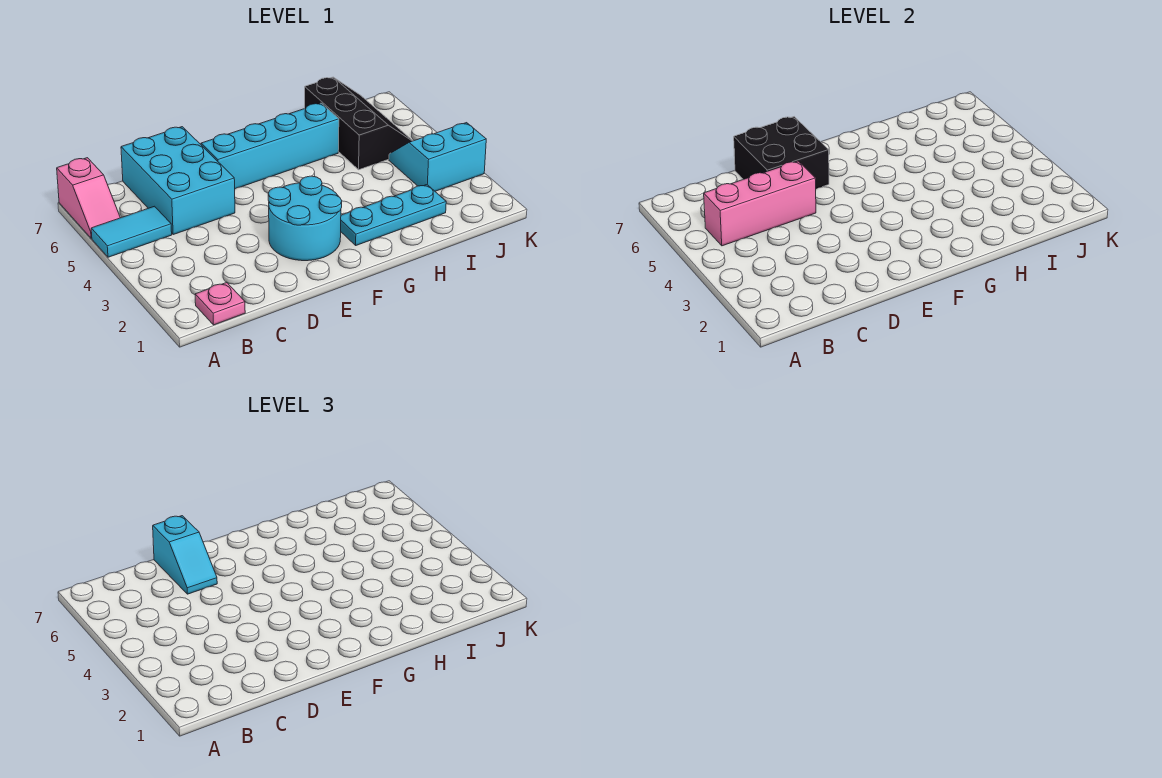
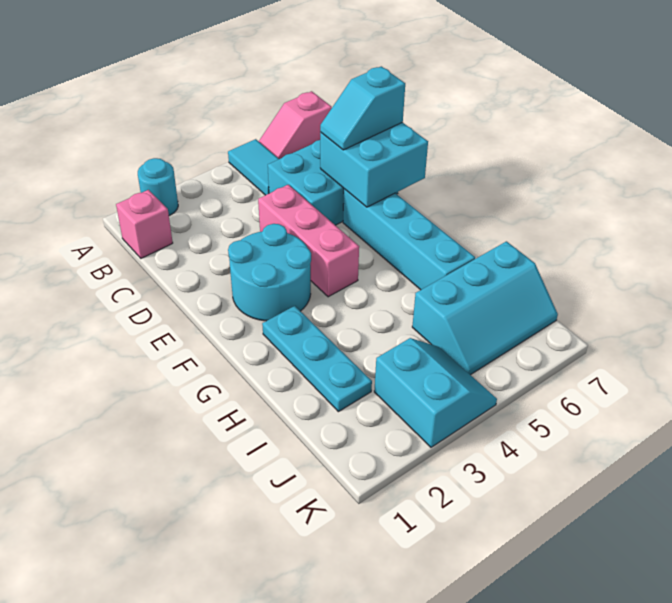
none -> cyan 1x1 round brick [138,158,178,216]
pink 1x1 plate [195,283,245,325] -> pink 1x1 brick [116,190,173,258]
pink 1x3 brick [704,161,816,246] -> pink 1x3 brick moved to [258,185,359,297]
black 2x2 brick [734,117,829,189] -> cyan 2x2 brick [320,122,428,207]
black 2x3 slope [305,77,413,170] -> cyan 2x3 slope [412,241,558,375]

